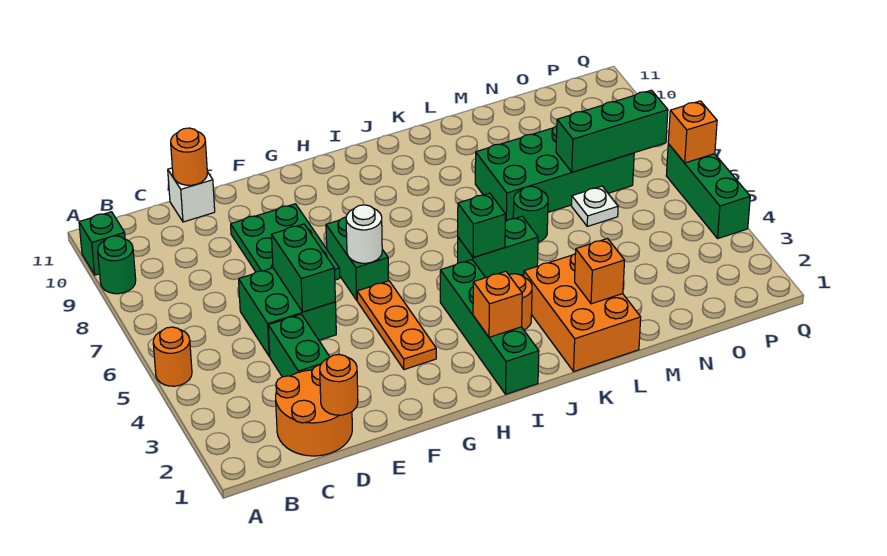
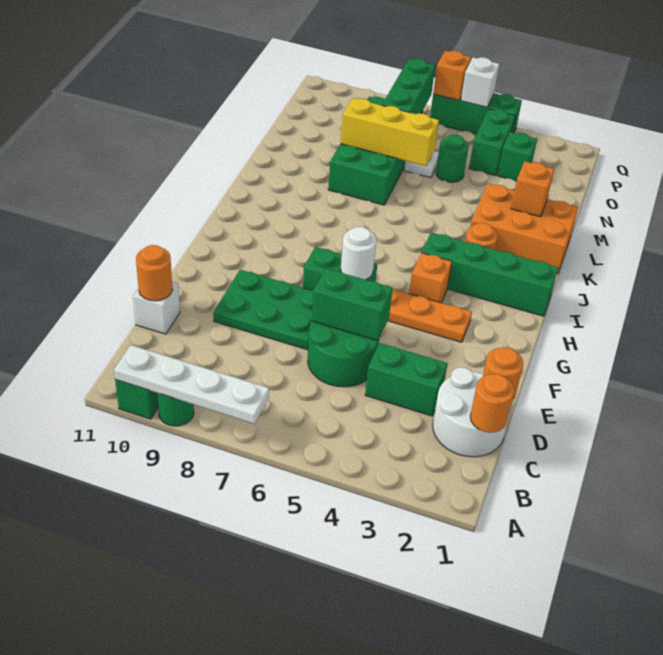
orange 1x1 round brick [153,327,192,386] -> orange 1x1 round brick moved to [470,374,514,433]
none -> white 1x4 plate [114,345,269,424]
orange 2x2 round brick [276,365,352,456] -> white 2x2 round brick [433,367,512,457]
green 2x2 brick [239,268,336,356] -> green 2x2 round brick [308,321,379,387]
orange 1x1 brick [473,271,522,337] -> orange 1x1 brick moved to [409,253,452,303]
green 1x2 brick [458,216,538,278] -> green 1x2 brick moved to [469,109,515,176]
green 1x1 brick [458,193,506,257] -> green 1x1 brick moved to [497,132,537,181]
green 1x1 round brick [513,186,548,242] -> green 1x1 round brick moved to [436,135,469,182]
none -> yellow 1x3 brick [341,98,439,166]
none -> white 1x1 brick [461,57,499,107]

